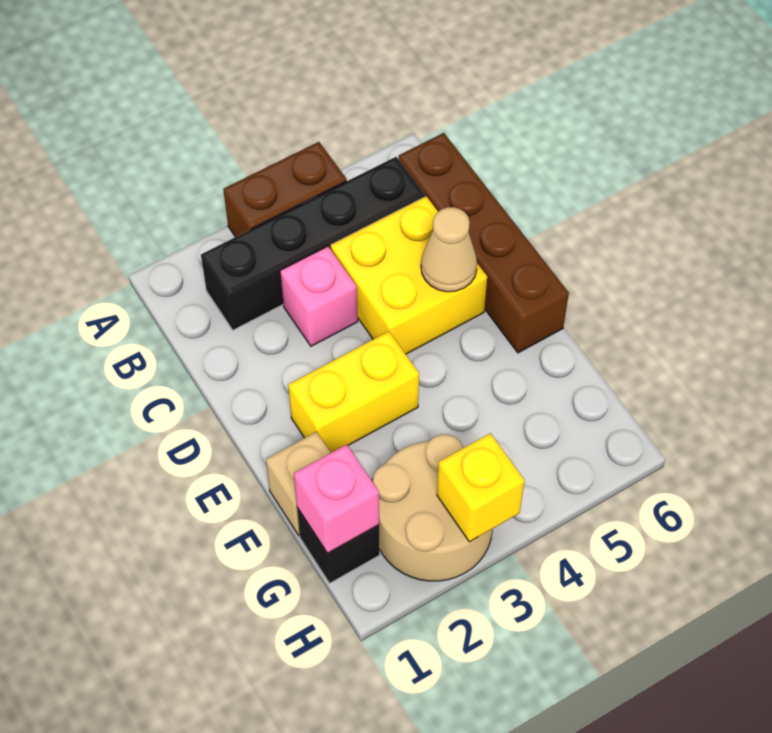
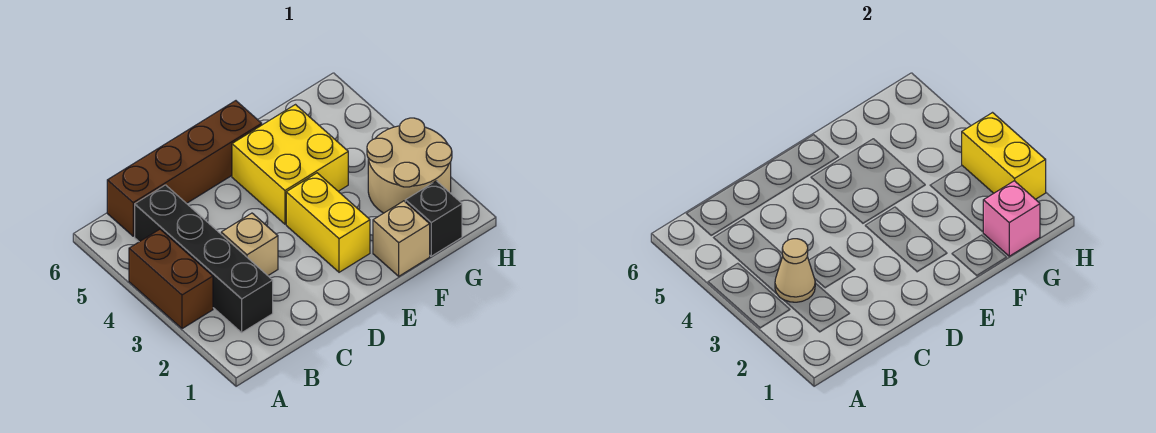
pink 1x1 brick [280,246,358,346] -> tan 1x1 brick [221,213,278,276]
yellow 2x2 brick [331,196,487,354] -> yellow 2x2 brick moved to [232,105,348,224]
tan 1x1 cone [421,207,477,292] -> tan 1x1 cone moved to [775,239,815,302]
yellow 1x1 brick [437,433,525,542] -> yellow 1x2 brick [962,113,1046,199]

